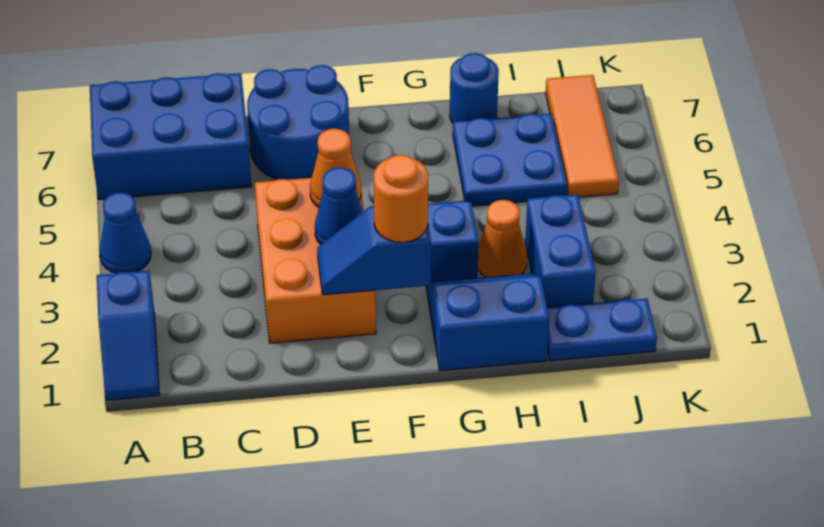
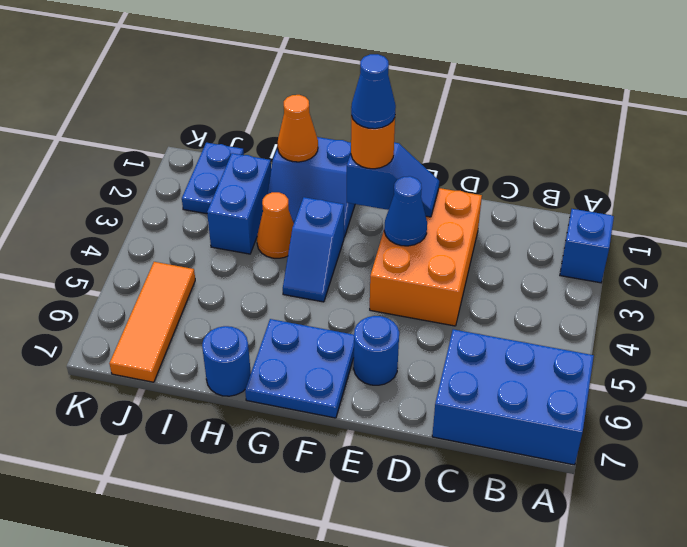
blue 1x1 cone [99,192,151,273] -> blue 1x1 cone moved to [351,54,396,129]
blue 2x2 round brick [247,65,349,180] -> blue 1x1 round brick [354,316,399,385]
orange 1x1 cone [310,129,361,207] -> orange 1x1 cone moved to [278,95,318,162]
blue 2x2 plate [453,114,567,206] -> blue 2x2 plate moved to [245,319,354,418]
blue 1x2 plate [547,298,657,361] -> blue 1x2 plate turned to [182,143,244,214]

